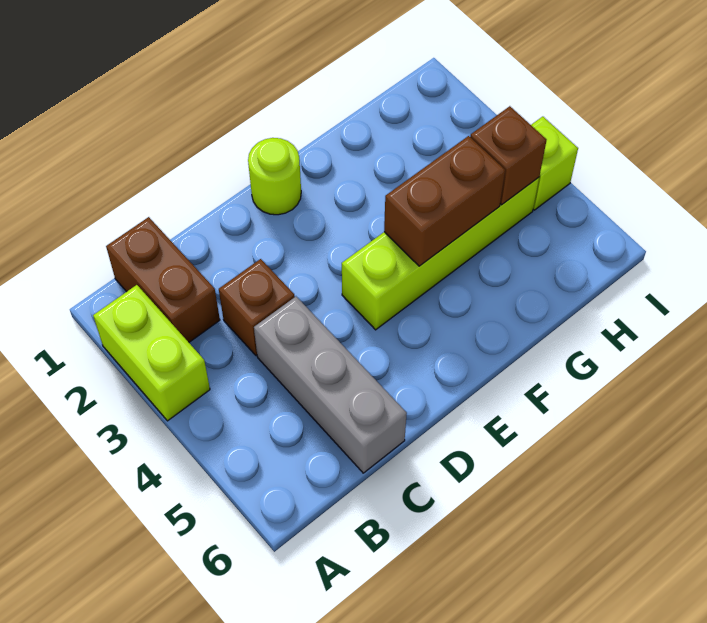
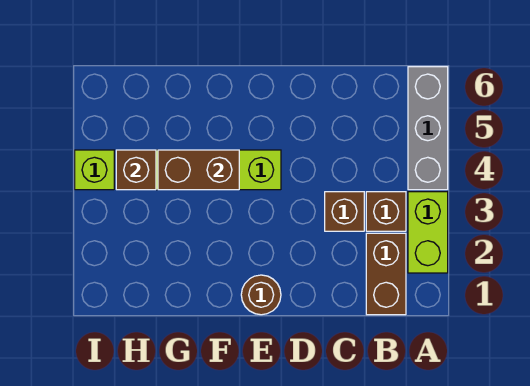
none -> brown 1x1 brick [366,192,406,231]
grey 1x3 brick [254,297,407,473] -> grey 1x3 brick moved to [408,67,448,190]
lime 1x1 round brick [248,138,301,215] -> brown 1x1 round brick [241,275,281,315]

